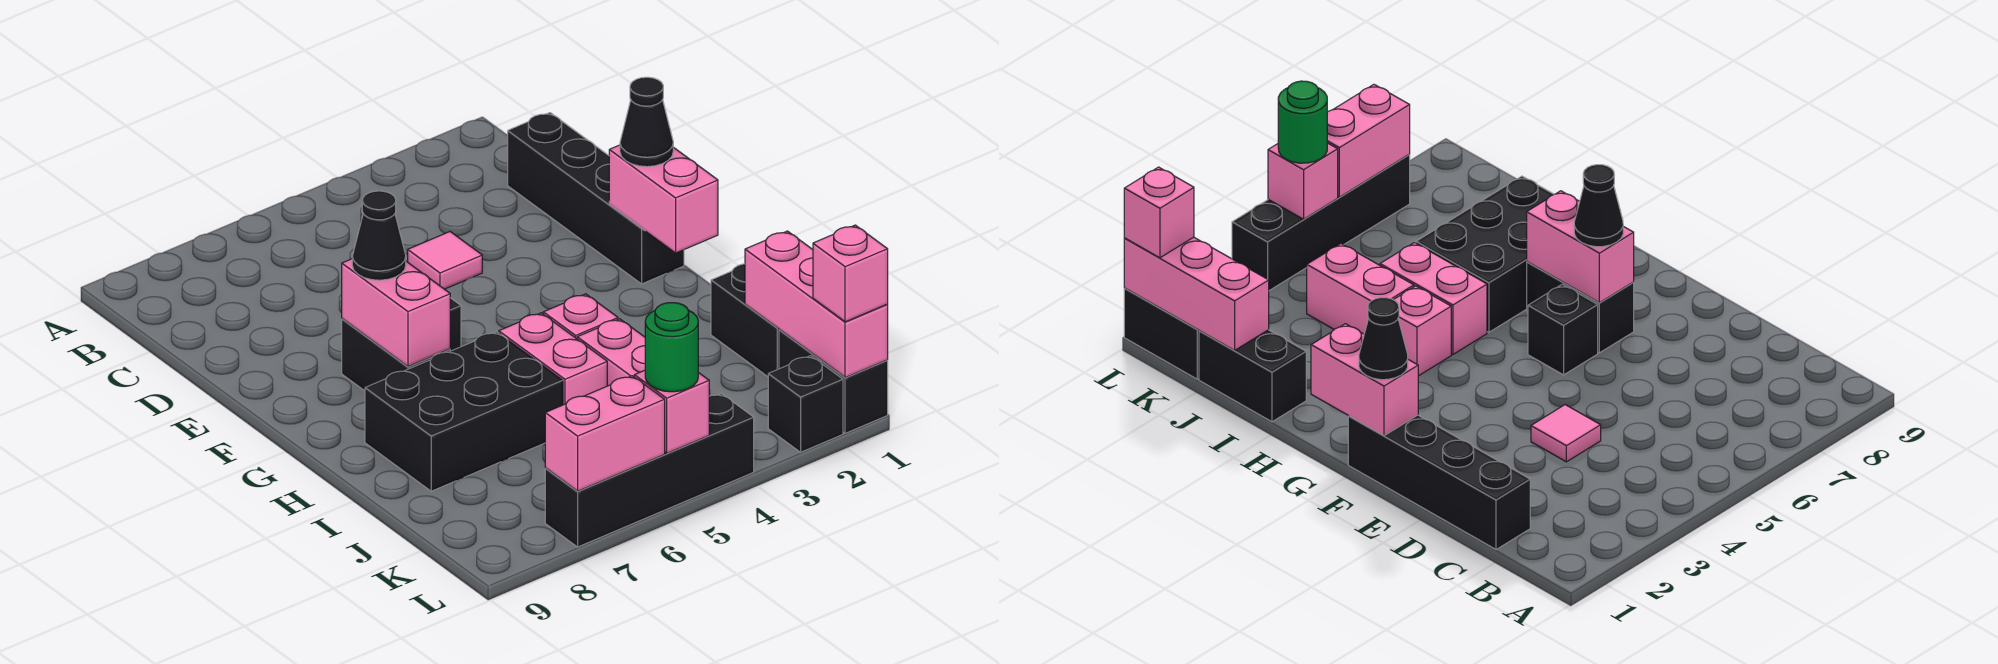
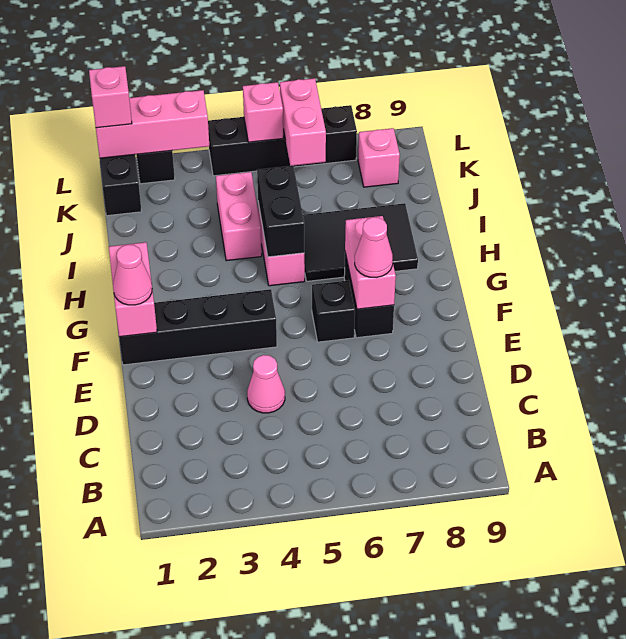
black 1x4 brick [508,113,684,284] -> black 1x4 brick turned to [119,289,277,365]
pink 1x1 tile [408,232,482,289] -> pink 1x1 cone [247,355,285,413]
black 1x1 cone [620,77,673,167] -> pink 1x1 cone [113,244,152,305]
black 1x1 cone [352,191,406,280] -> pink 1x1 cone [355,217,393,278]
pink 1x1 brick [543,294,618,339] -> pink 1x1 brick moved to [358,128,400,187]
black 2x3 brick [365,332,563,491] -> black 2x3 tile [303,203,418,281]
black 1x2 brick [711,264,779,377] -> black 1x2 brick moved to [257,166,304,257]
pink 1x3 brick [745,231,888,378] -> pink 1x3 brick turned to [96,90,209,158]
green 1x1 round brick [645,303,698,392] -> none
pink 1x2 brick [545,376,665,491] -> pink 1x2 brick turned to [280,78,326,166]

